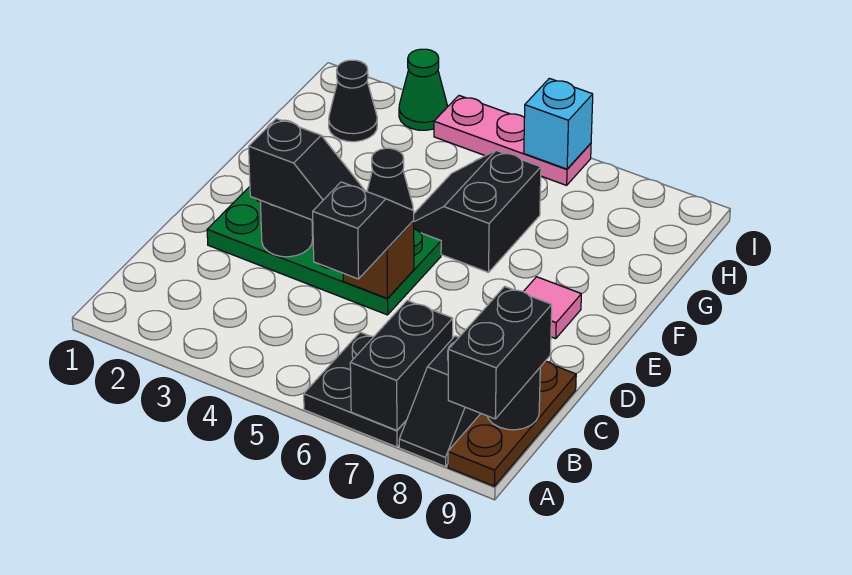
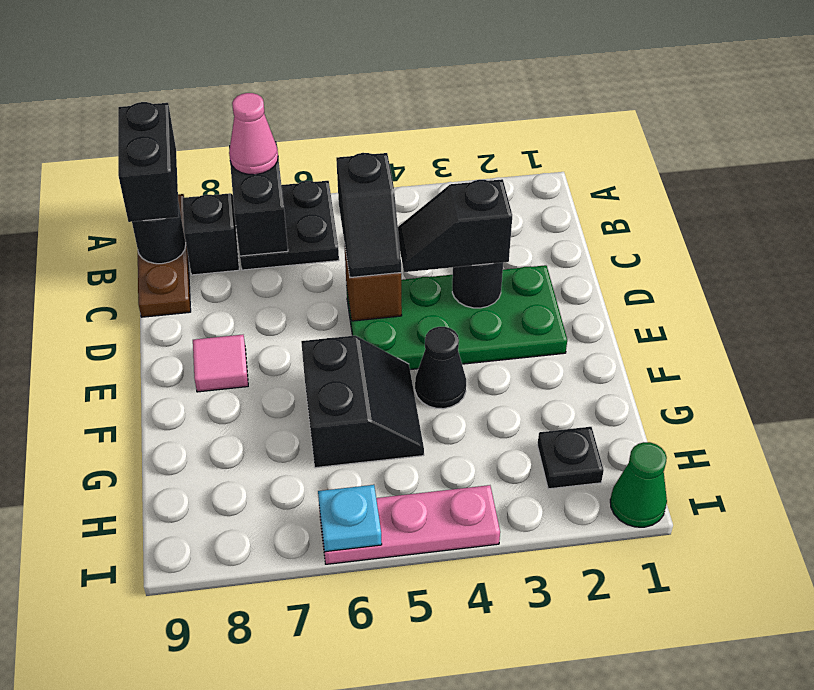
none -> pink 1x1 cone [229,93,278,175]
black 1x1 cone [329,60,377,142] -> black 1x1 plate [537,427,604,489]
green 1x1 cone [399,49,448,130] -> green 1x1 cone moved to [610,442,667,527]
cyan 1x1 brick [524,78,593,169] -> cyan 1x1 plate [318,485,382,552]

